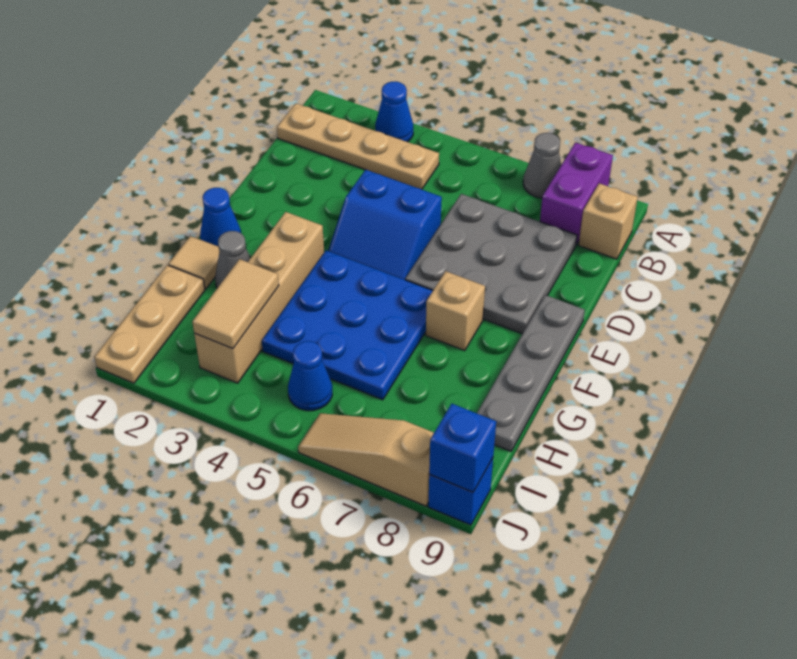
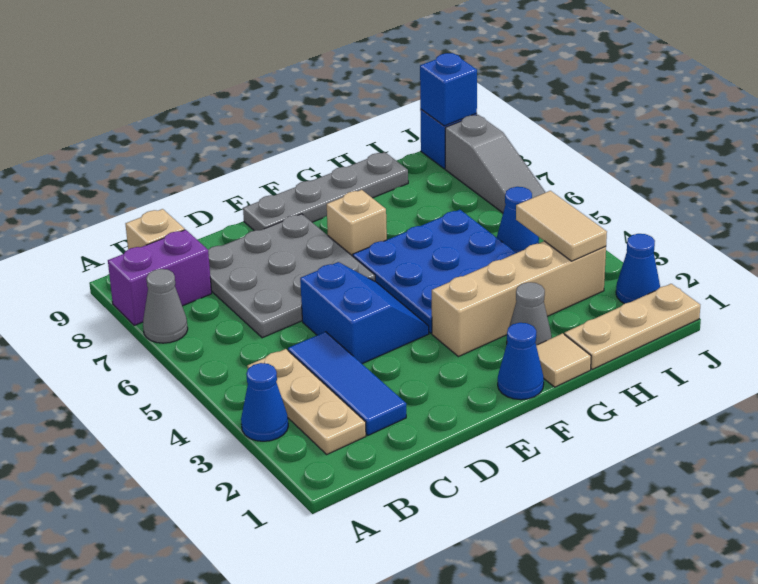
tan 1x4 plate [277,103,439,189] -> tan 1x3 plate [247,349,366,454]
none -> blue 1x3 tile [288,332,406,435]
tan 1x2 tile [192,259,279,349] -> tan 1x2 tile turned to [516,191,607,261]
none -> blue 1x1 cone [616,234,660,304]
tan 1x3 slope [298,413,434,506] -> grey 1x3 slope [445,115,546,213]

